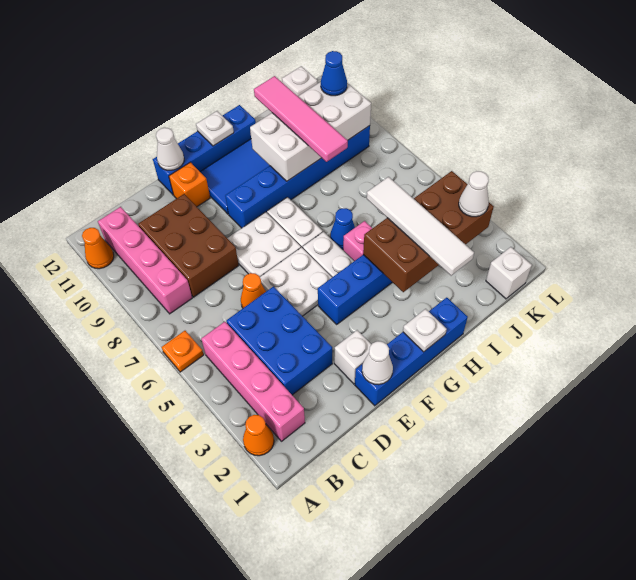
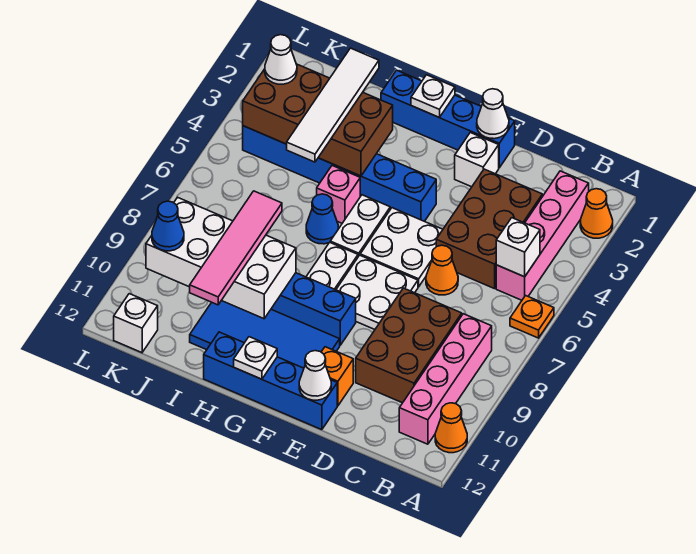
blue 2x3 brick [226,286,332,395] -> brown 2x3 brick [436,169,542,289]
white 1x1 brick [486,247,532,299] -> white 1x1 brick moved to [496,218,540,277]

